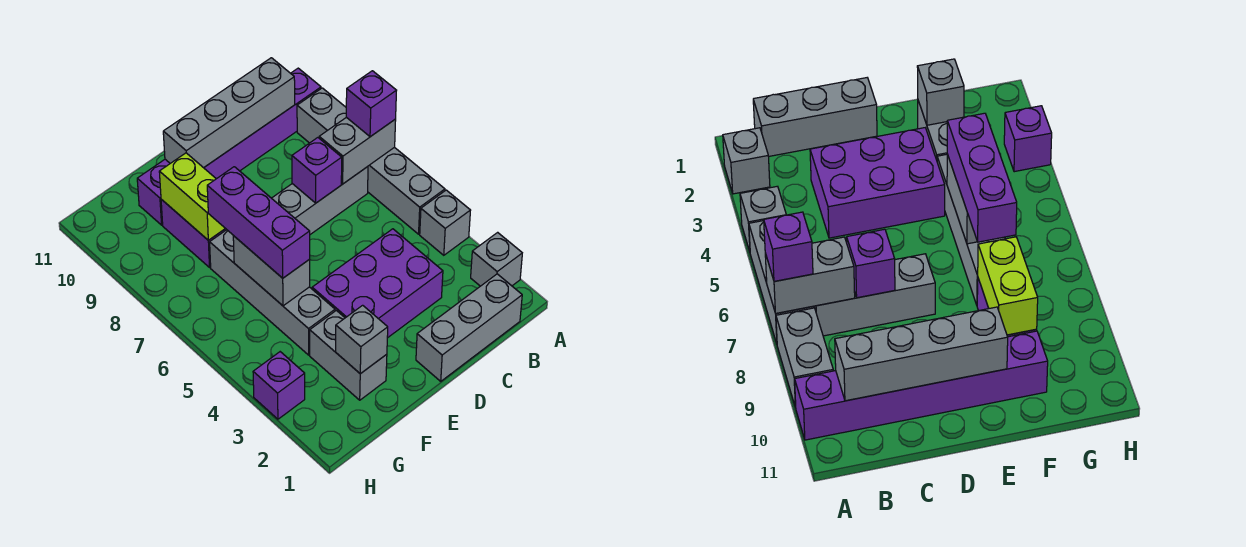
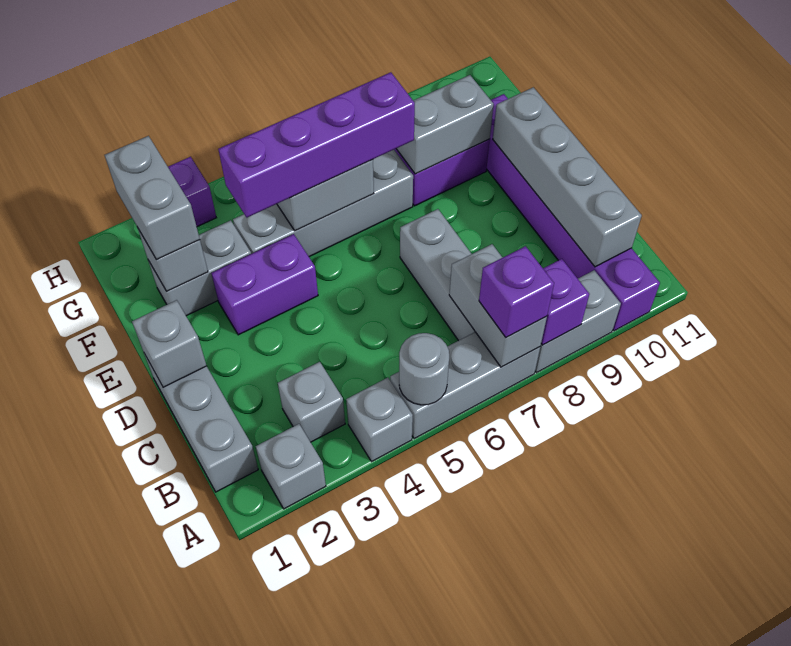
none -> grey 1x1 round brick [399,333,449,405]
none -> grey 1x1 brick [278,362,345,442]
purple 2x3 brick [312,229,443,338] -> purple 1x2 brick [211,234,318,335]
purple 1x1 brick [292,138,342,203] -> purple 1x1 brick moved to [541,259,589,345]
none -> grey 1x1 brick [132,300,207,387]
none -> grey 1x2 brick [105,136,200,260]
purple 1x3 brick [207,167,310,278] -> purple 1x4 brick [218,72,415,217]
lime 1x2 brick [159,153,225,240] -> grey 1x2 brick [396,75,493,174]

